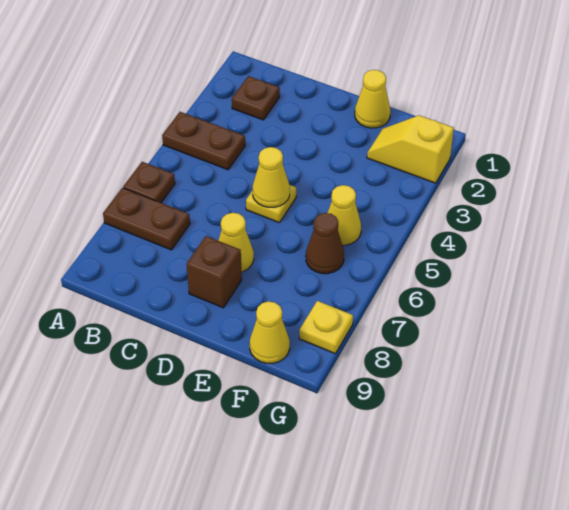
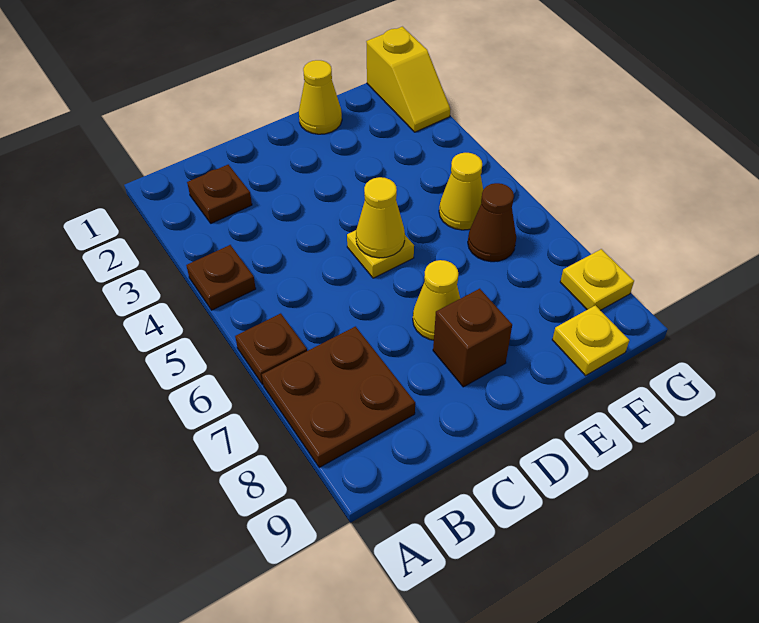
brown 1x2 plate [162,112,245,170] -> brown 1x1 plate [186,245,256,310]
brown 1x2 plate [103,188,190,250] -> brown 2x2 plate [262,326,415,467]
yellow 1x2 slope [367,115,454,183] -> yellow 1x2 slope turned to [366,27,451,132]
yellow 1x1 cone [250,301,290,363] -> yellow 1x1 plate [552,305,629,376]

